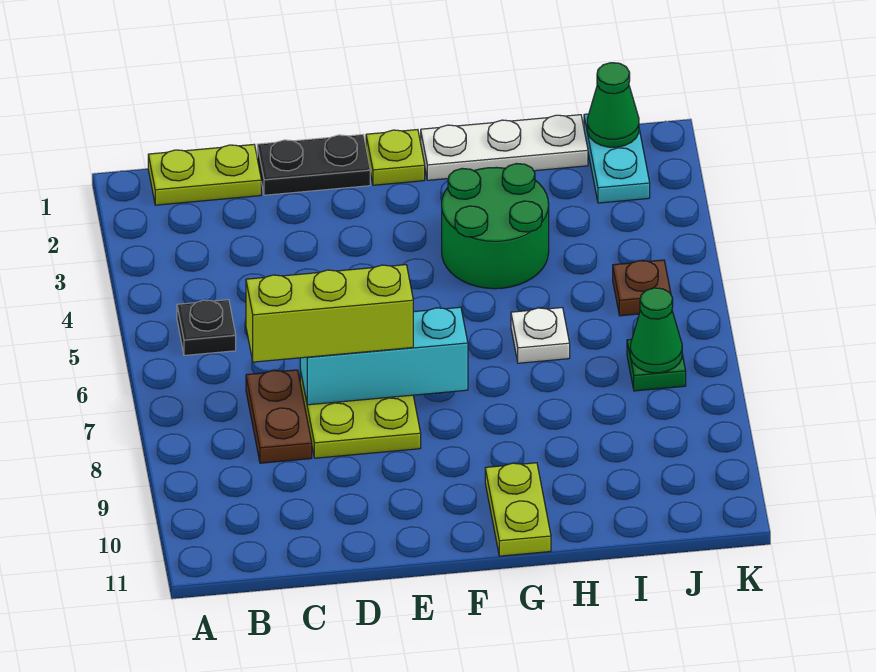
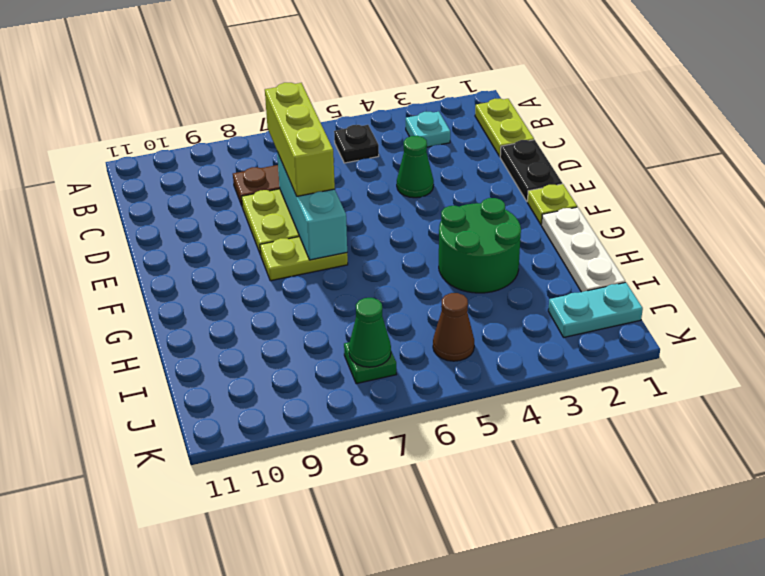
none -> cyan 1x1 plate [406,112,450,147]
lime 1x2 plate [485,463,551,556] -> lime 1x2 plate moved to [260,237,348,281]
white 1x1 plate [511,308,570,363] -> none
green 1x1 cone [587,63,639,147] -> green 1x1 cone moved to [397,136,434,198]
brown 1x1 plate [613,260,671,316] -> brown 1x1 cone [433,293,474,361]

